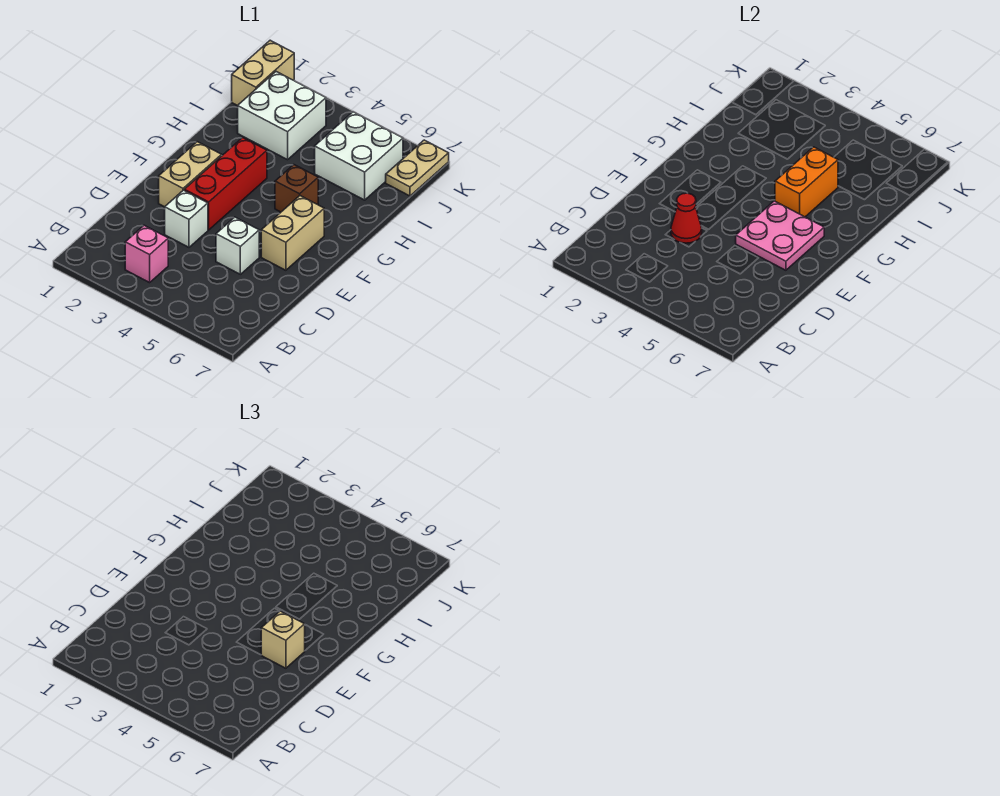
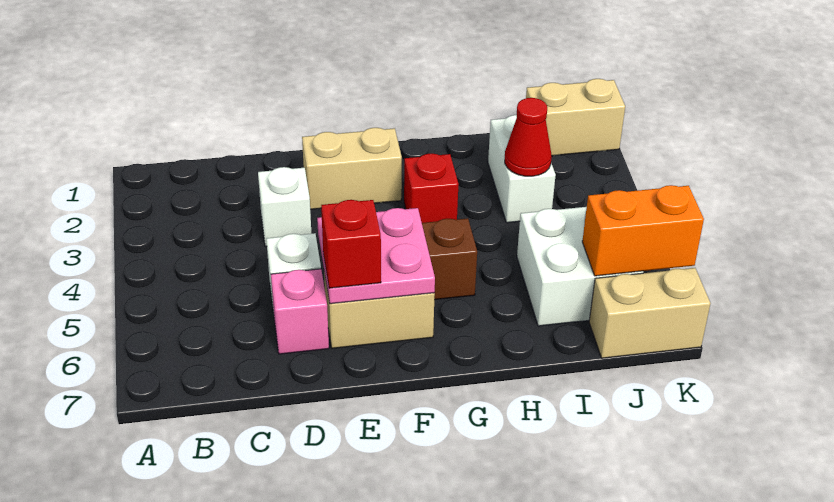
pink 1x1 brick [125,225,168,283] -> pink 1x1 brick moved to [271,269,329,354]
red 1x1 cone [671,193,702,243] -> red 1x1 cone moved to [505,98,552,176]
red 1x3 brick [184,138,267,230] -> red 1x1 brick [404,154,458,223]
tan 1x1 brick [261,611,305,668] -> red 1x1 brick [321,200,381,288]
orange 1x2 brick [775,147,838,217] -> orange 1x2 brick moved to [582,185,704,276]
white 2x2 brick [238,72,326,160] -> white 1x2 brick [488,115,556,223]
tan 1x2 plate [386,140,449,196] -> tan 1x2 brick [589,268,711,358]

